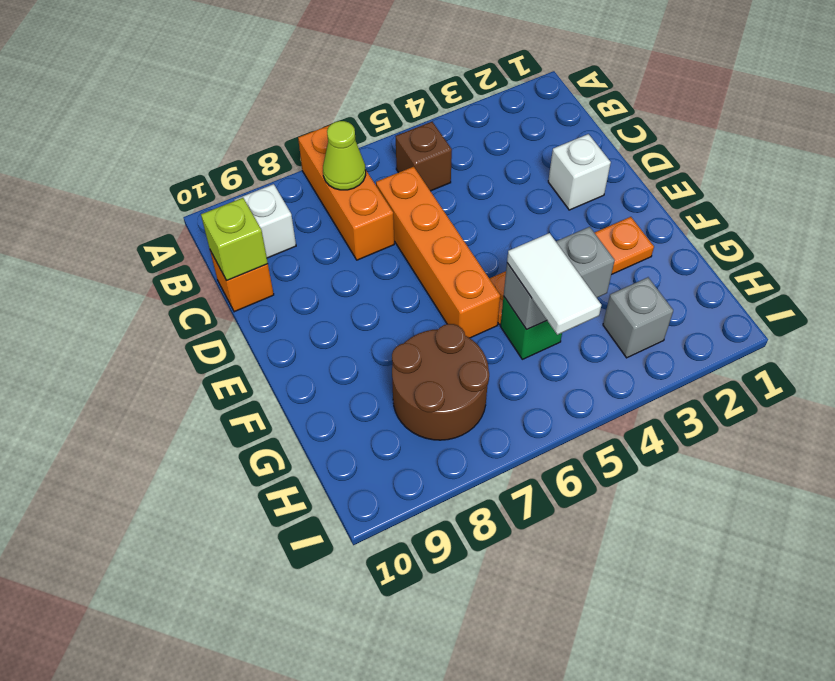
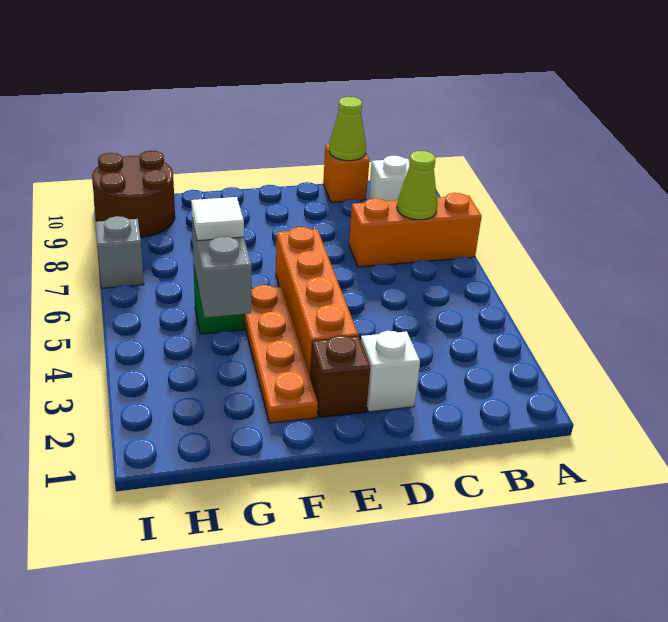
brown 1x1 brick [396,122,452,191] -> brown 1x1 brick moved to [310,335,370,417]
orange 1x4 brick [376,167,500,338] -> orange 1x4 brick turned to [276,227,358,376]
lime 1x1 brick [201,198,268,280] -> lime 1x1 cone [329,97,366,161]
white 1x2 tile [507,233,601,335] -> white 1x1 tile [191,197,244,241]
brown 2x2 round brick [392,324,489,440] -> brown 2x2 round brick moved to [92,151,175,237]
grey 1x1 brick [603,277,673,358] -> grey 1x1 brick moved to [95,216,144,288]

